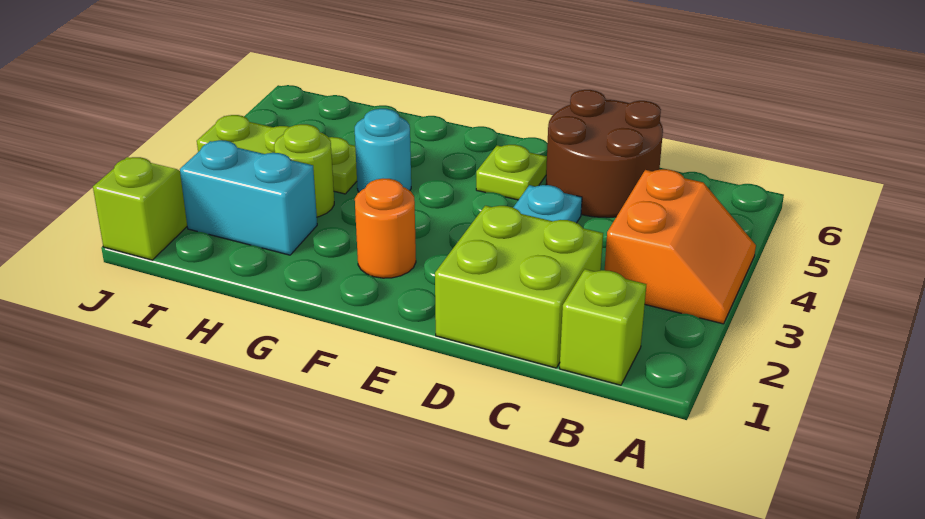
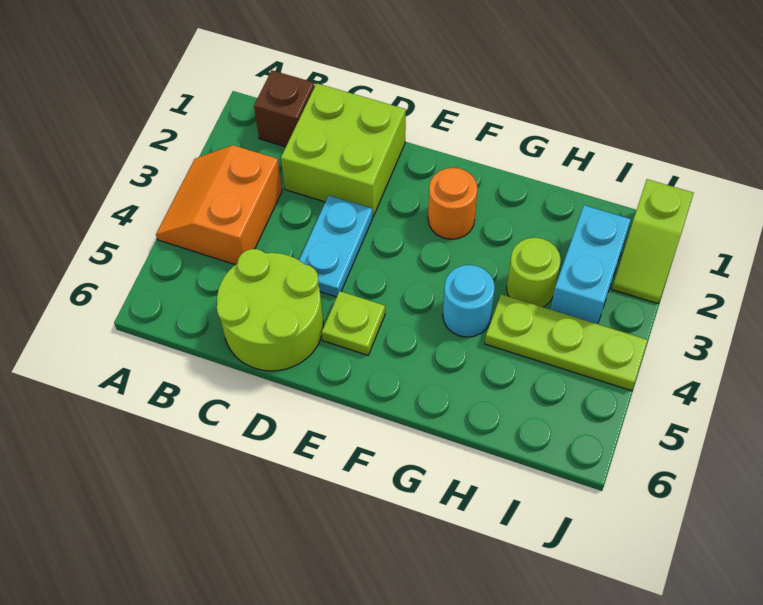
lime 1x1 brick [560,269,646,385] -> brown 1x1 brick [254,70,315,147]
brown 2x2 round brick [546,90,663,218] -> lime 2x2 round brick [217,249,323,371]
cyan 1x2 brick [180,140,317,255] -> cyan 1x2 brick turned to [550,205,631,324]

